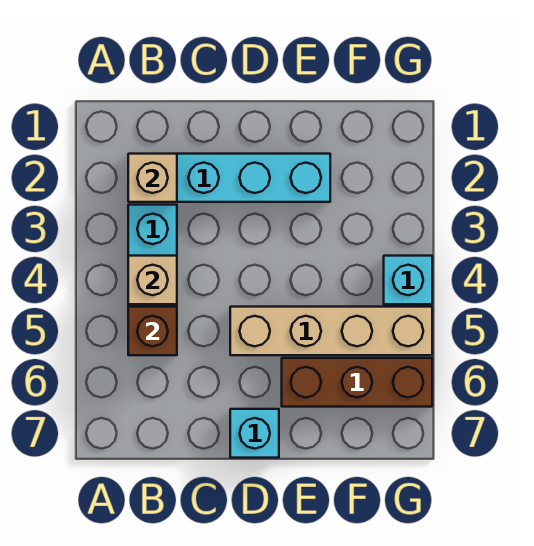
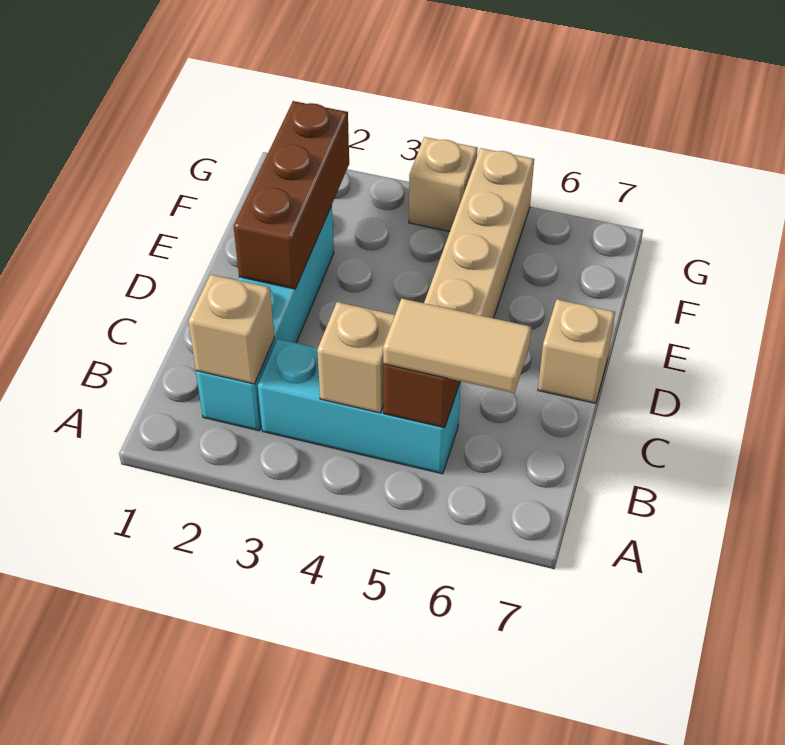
none -> tan 1x2 tile [383,298,531,393]
cyan 1x1 brick [230,409,279,458] -> tan 1x1 brick [538,299,615,403]
brown 1x3 brick [282,358,432,407] -> brown 1x3 brick moved to [234,101,349,289]
cyan 1x1 brick [384,256,432,304] -> tan 1x1 brick [409,137,478,231]

